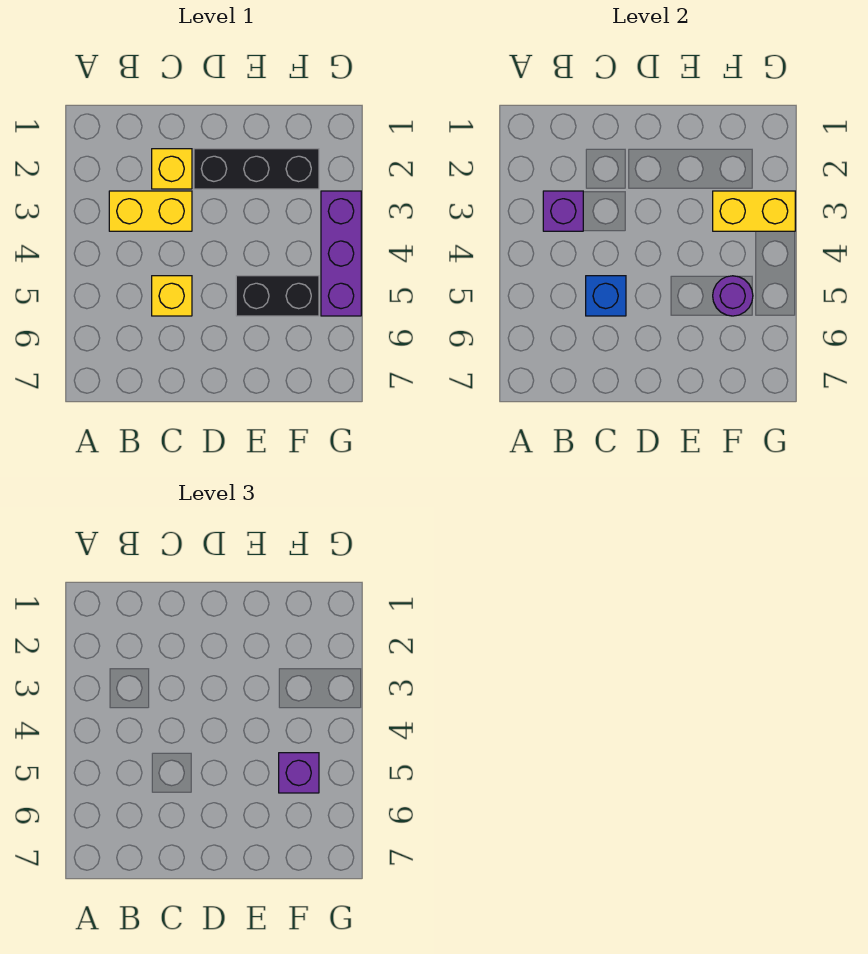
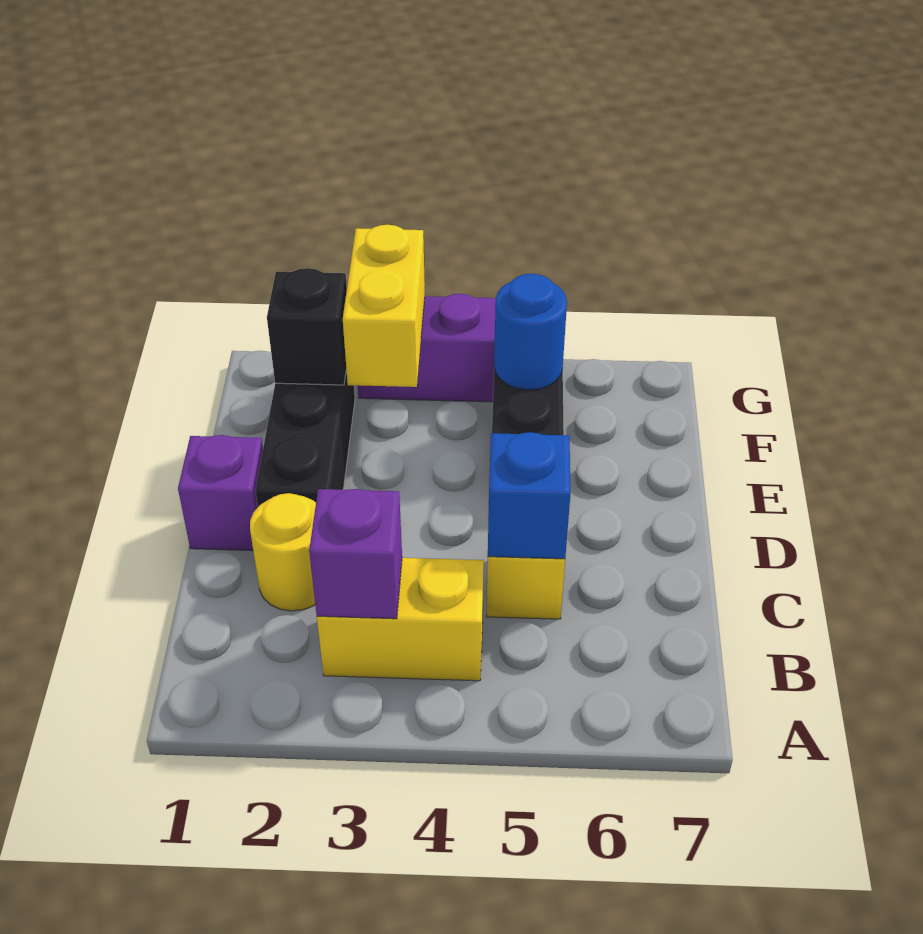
yellow 1x2 brick [109,191,192,231] -> yellow 1x2 brick turned to [317,558,484,681]
yellow 1x1 brick [152,149,192,189] -> yellow 1x1 round brick [250,493,316,611]
none -> black 1x1 brick [267,268,347,385]
purple 1x1 round brick [713,276,753,316] -> blue 1x1 round brick [494,274,567,390]
purple 1x1 brick [279,753,319,793] -> purple 1x1 brick moved to [178,435,263,551]

